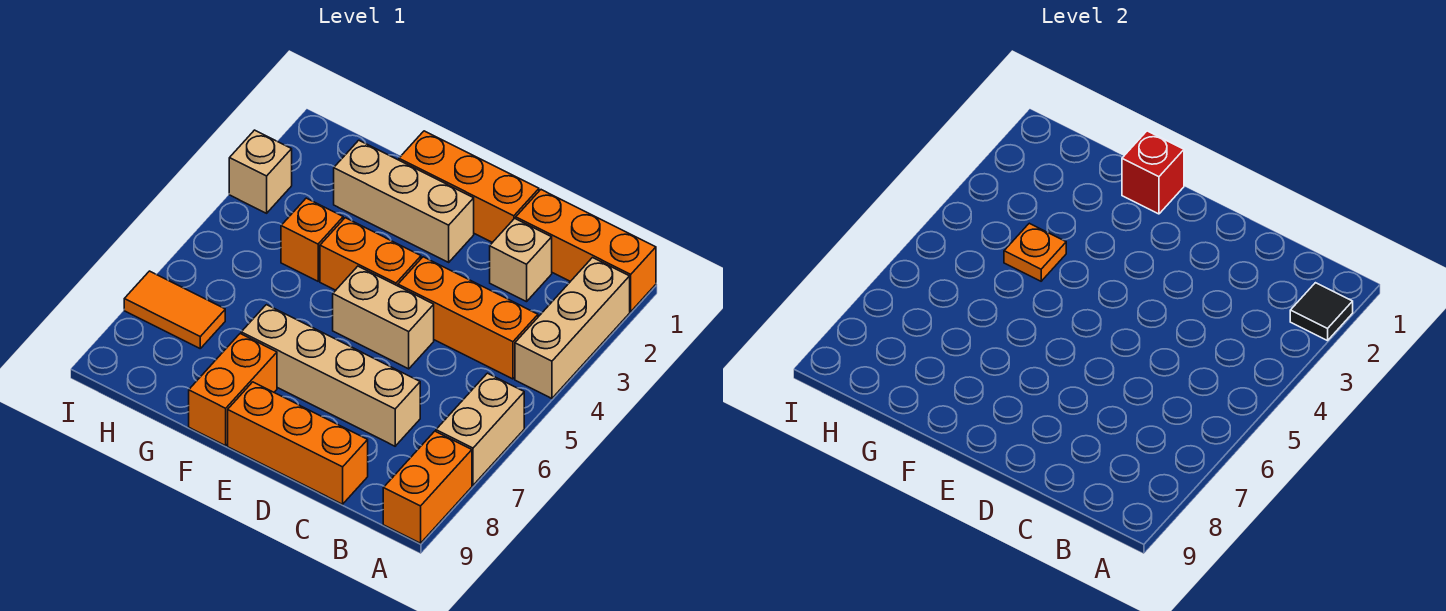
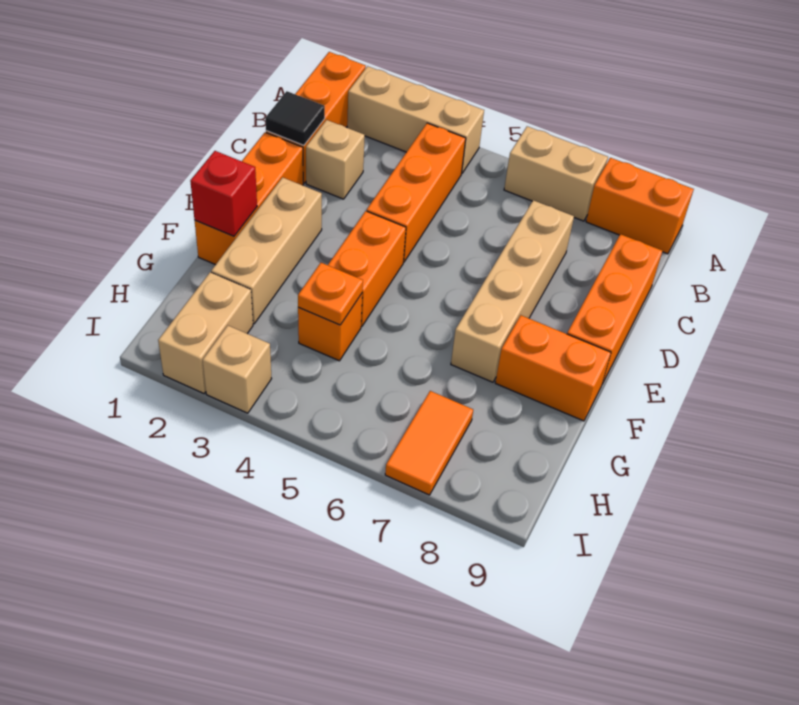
black 1x1 tile [1290,283,1353,341] -> black 1x1 tile moved to [265,91,325,145]
tan 1x2 brick [333,266,434,369] -> tan 1x2 brick moved to [158,272,253,393]

